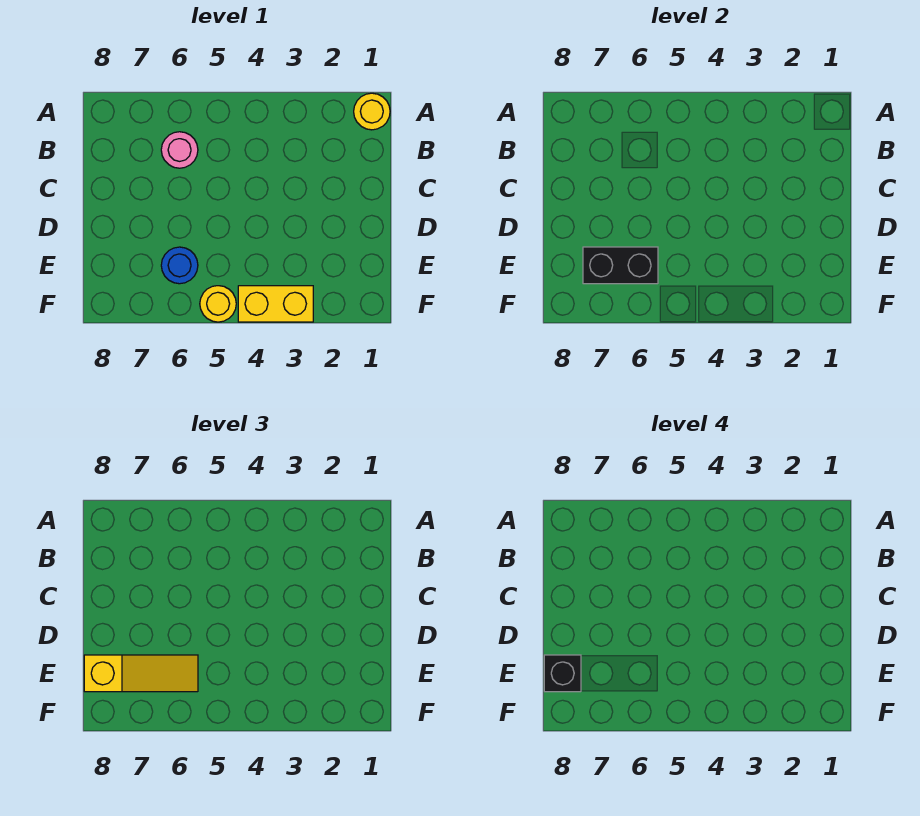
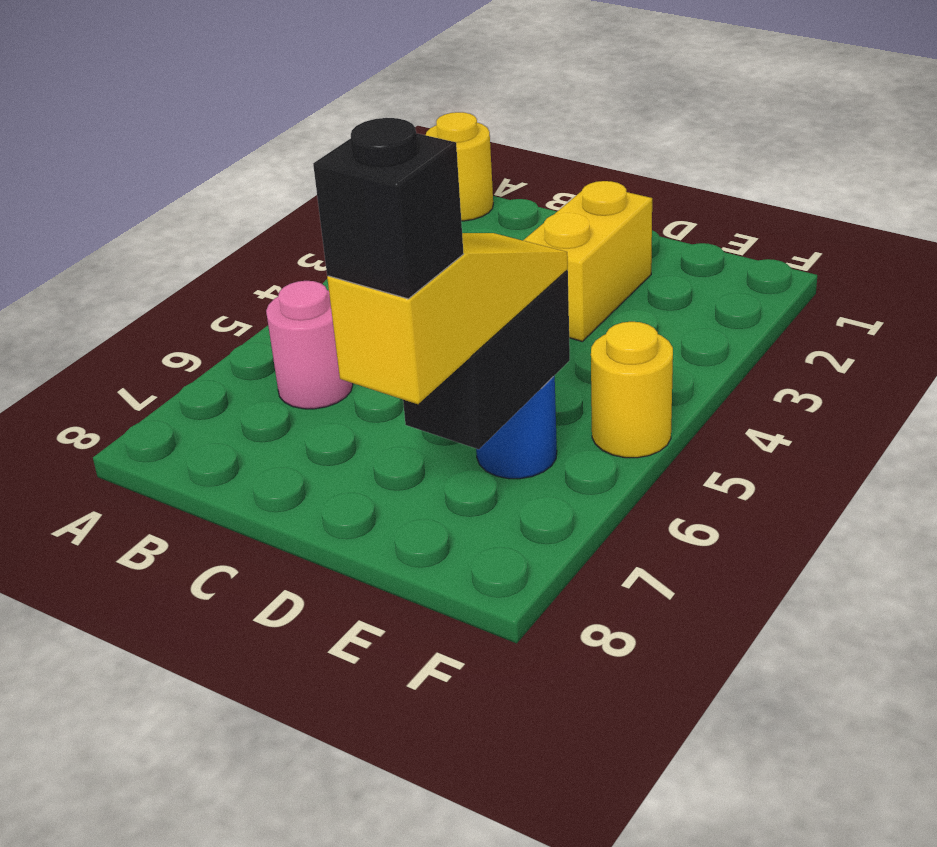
yellow 1x2 brick [238,286,313,322] -> yellow 1x2 brick moved to [523,181,652,342]

